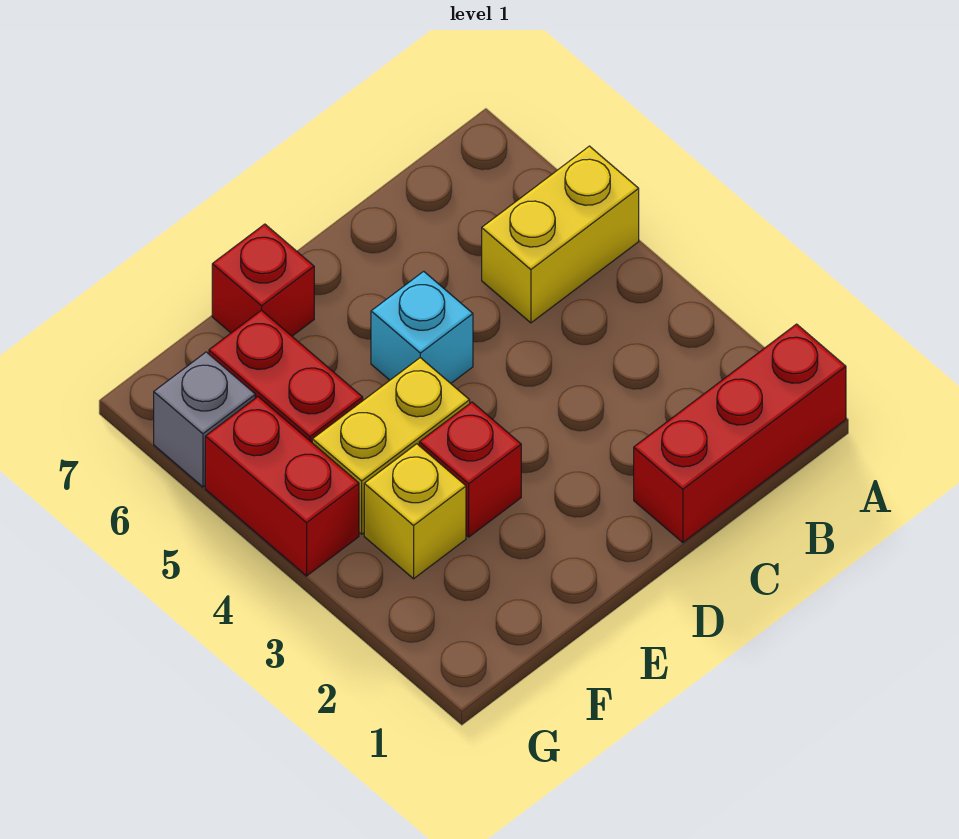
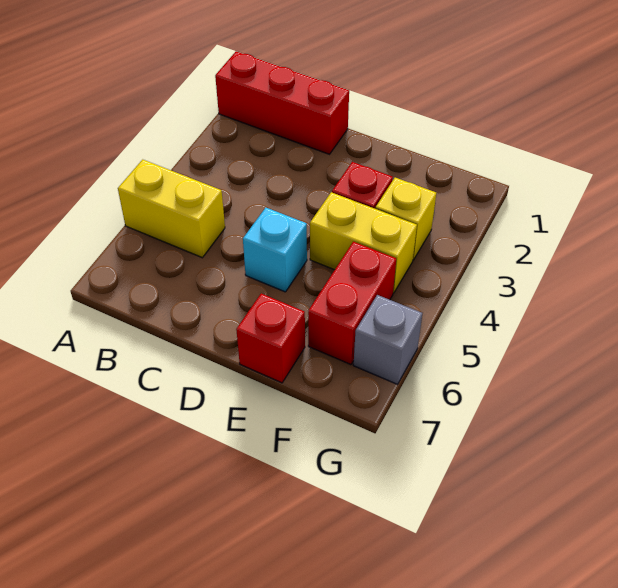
red 1x2 brick [205,397,359,576] -> none

